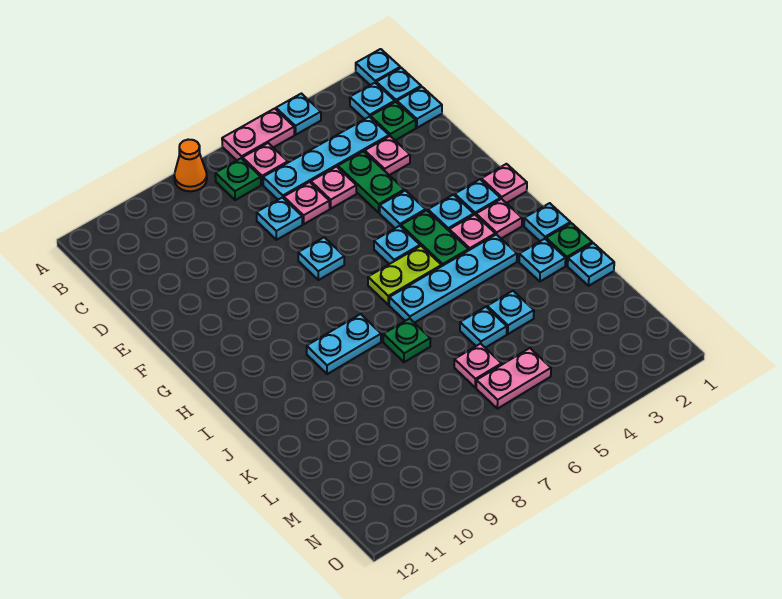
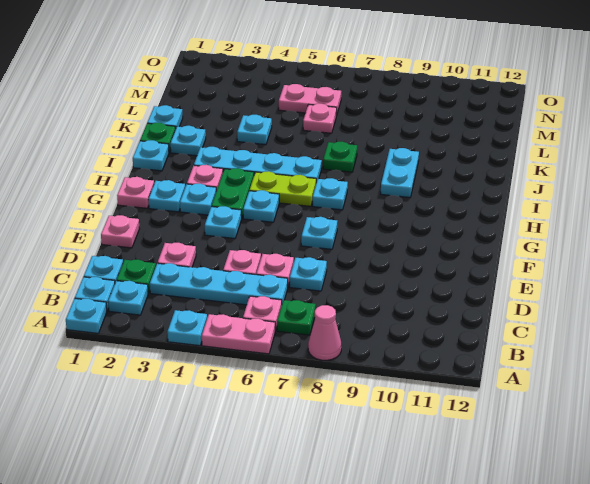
orange 1x1 cone [174,140,207,191] -> pink 1x1 cone [308,305,341,360]
green 1x2 plate [338,151,404,213] -> none
pink 1x1 plate [476,199,522,239] -> pink 1x1 plate moved to [101,215,139,248]
cyan 1x2 plate [307,314,381,374] -> cyan 1x2 plate turned to [381,148,419,197]
cyan 1x1 plate [460,307,507,348] -> cyan 1x1 plate moved to [313,178,348,210]

